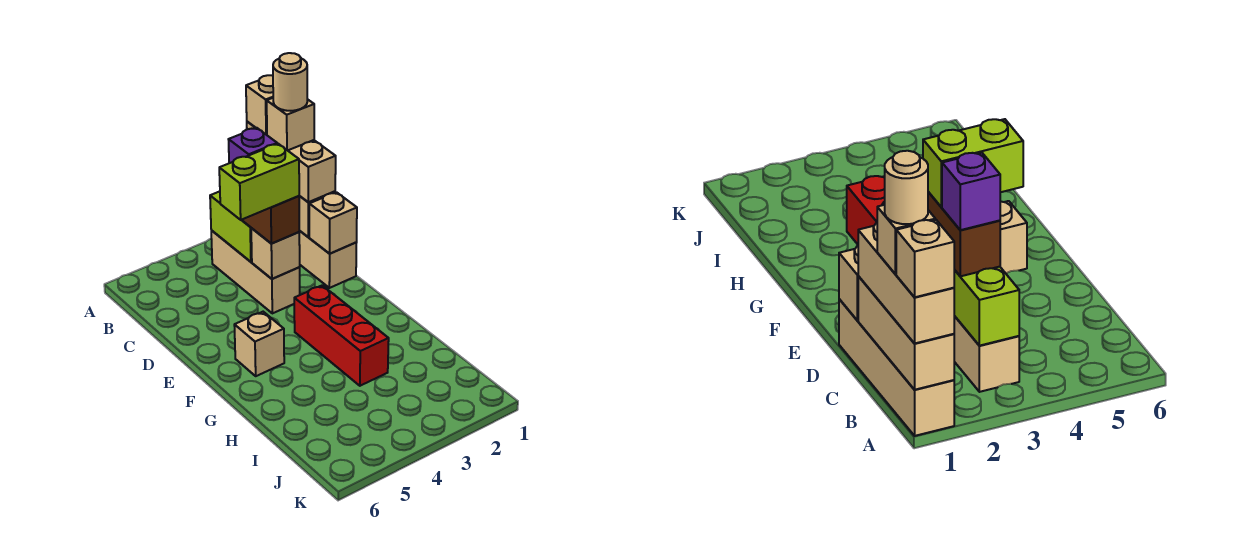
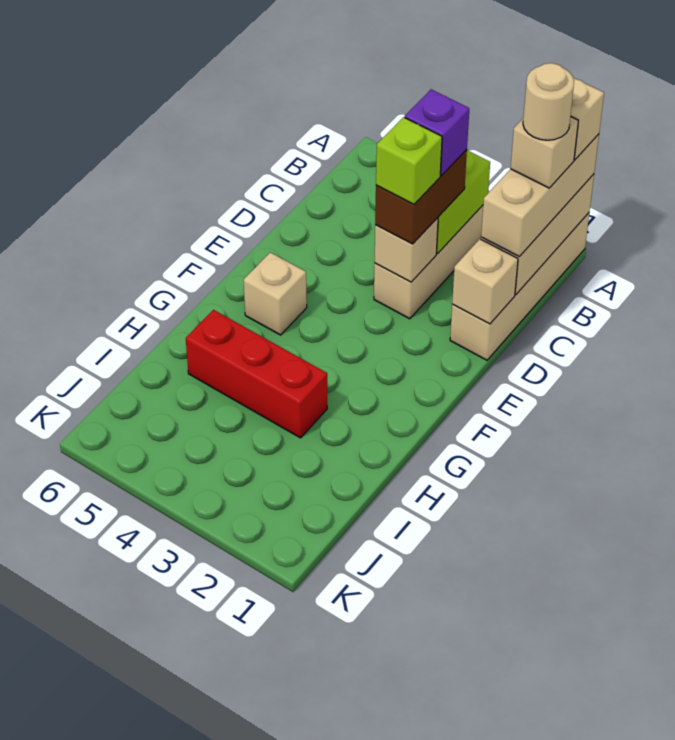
lime 1x2 brick [219,144,299,220] -> lime 1x1 brick [376,117,442,204]
red 1x3 brick [294,285,389,386] -> red 1x3 brick turned to [186,310,327,438]

